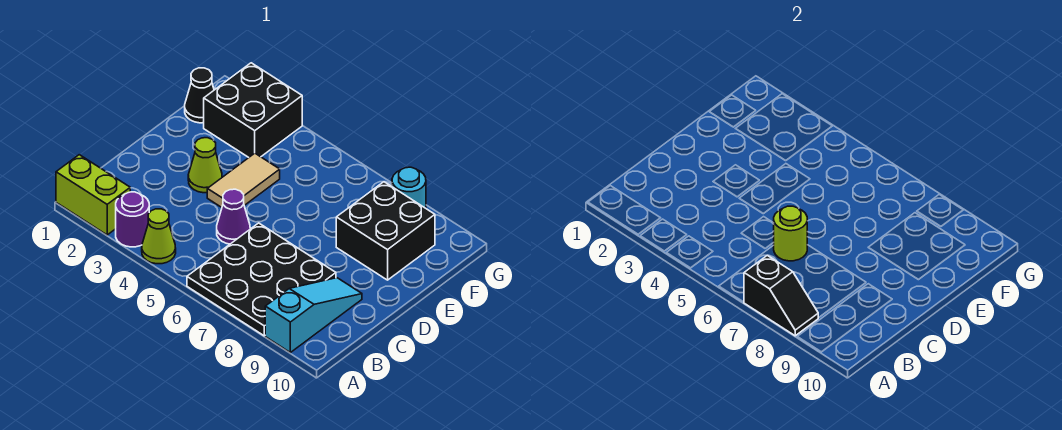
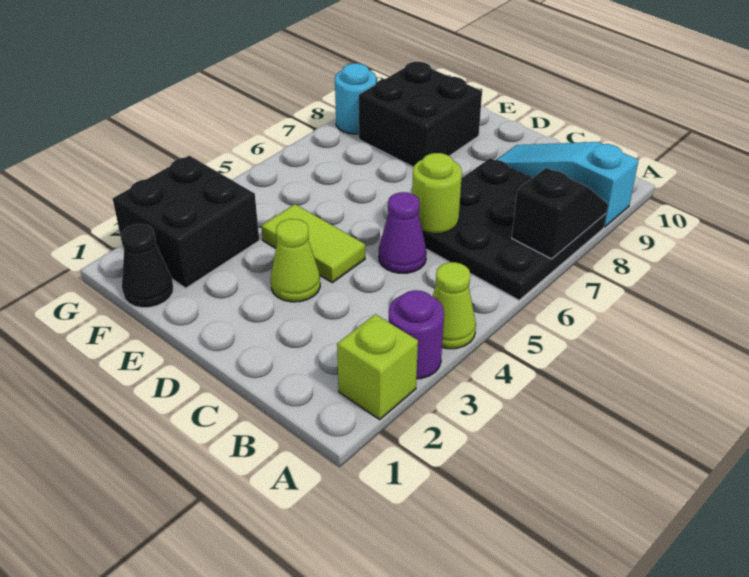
lime 1x2 brick [56,155,130,235] -> lime 1x1 brick [337,314,418,419]
tan 1x2 tile [207,153,280,207] -> lime 1x2 tile [261,204,365,283]

